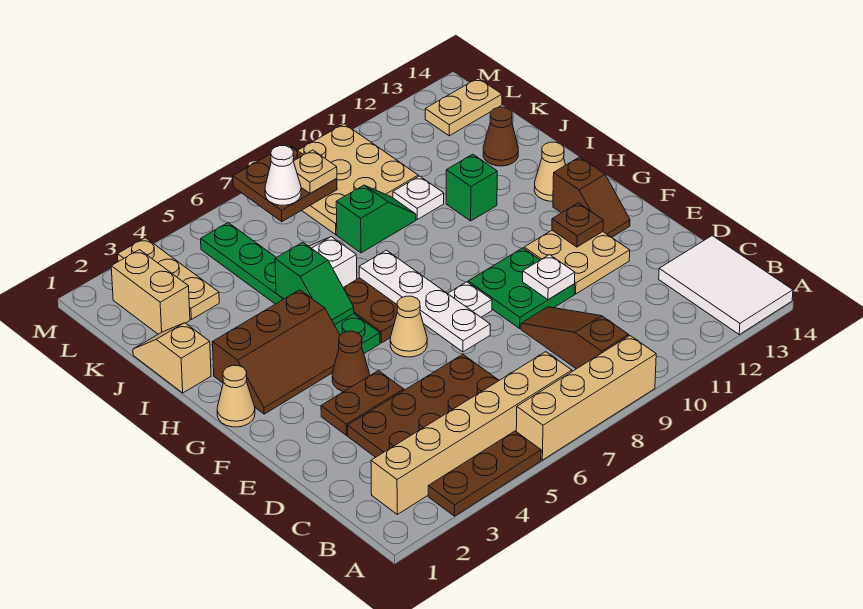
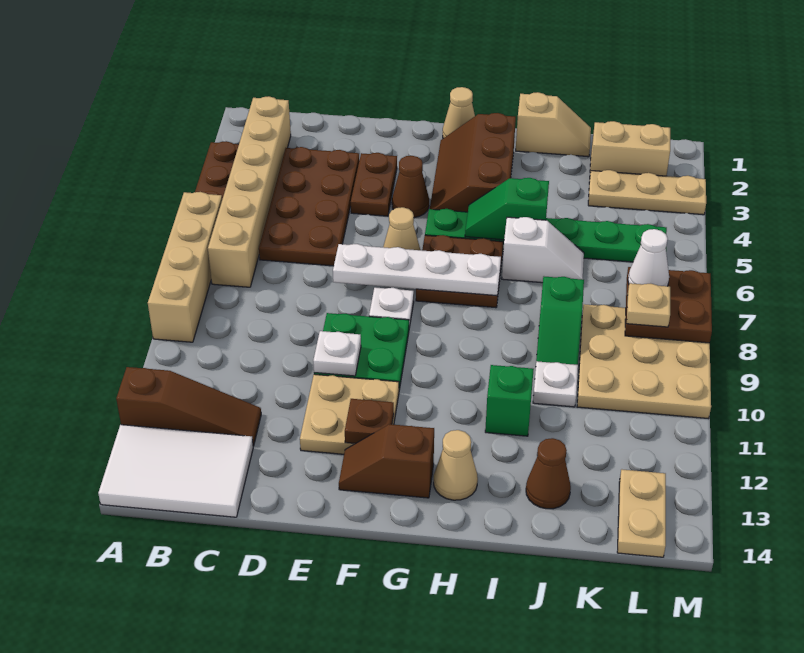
brown 1x3 slope [521,307,629,369] -> brown 1x3 slope moved to [116,367,261,446]

